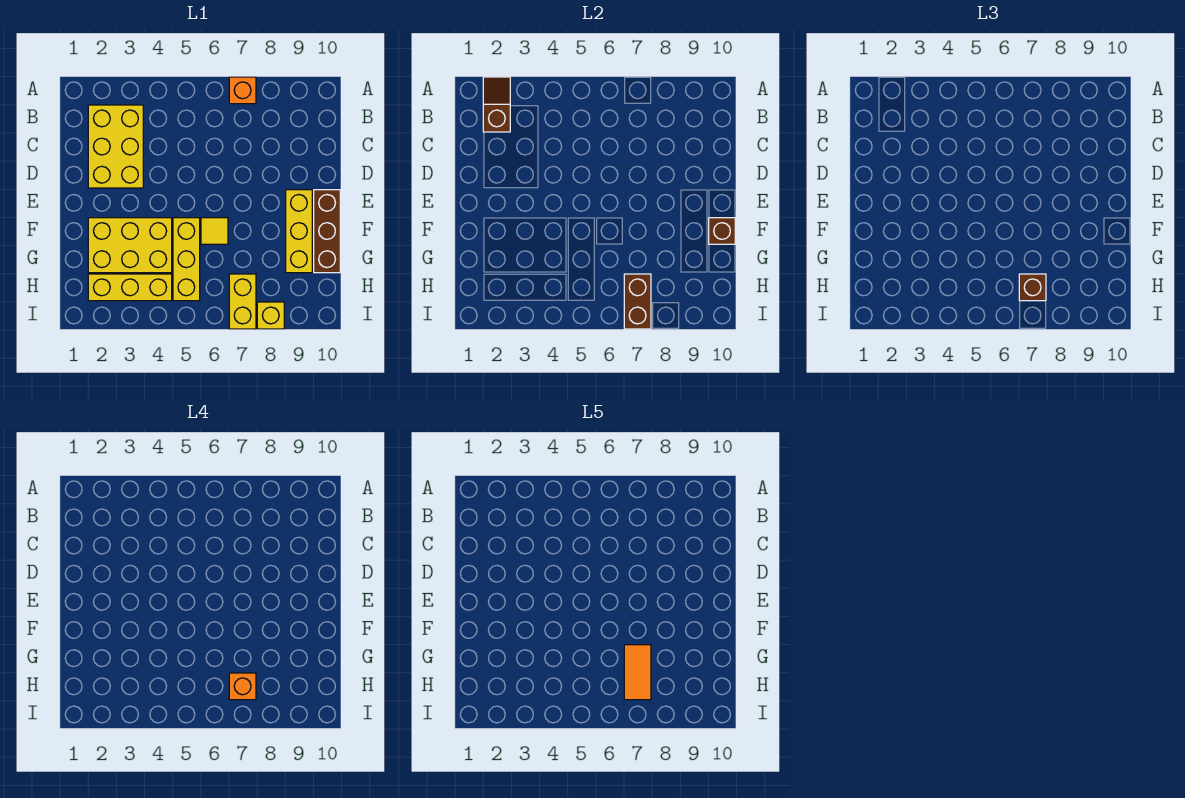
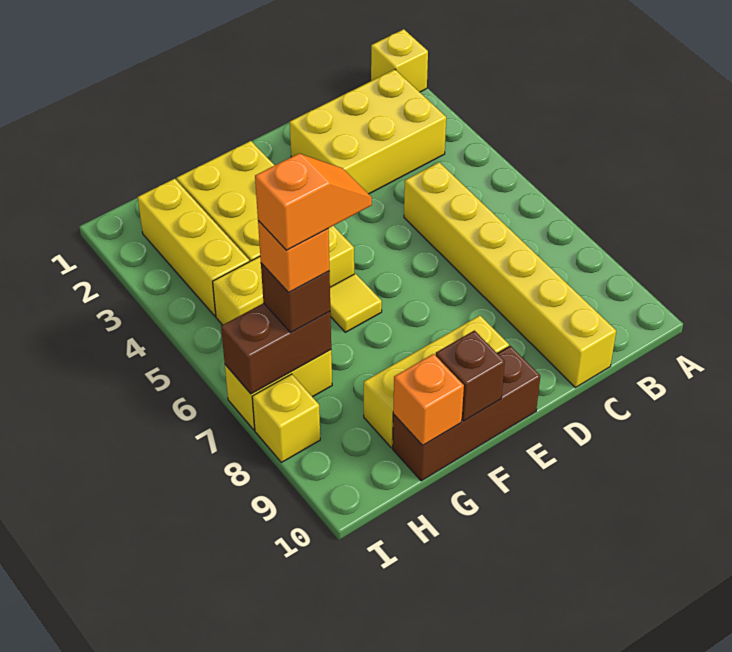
none -> yellow 1x1 brick [371,29,428,92]
brown 1x2 slope [483,77,510,132] -> none
orange 1x1 brick [229,77,256,104] -> orange 1x1 brick moved to [393,354,464,445]
none -> yellow 1x6 brick [404,162,616,388]
orange 1x2 tile [624,645,651,700] -> orange 1x2 slope [255,153,372,250]

